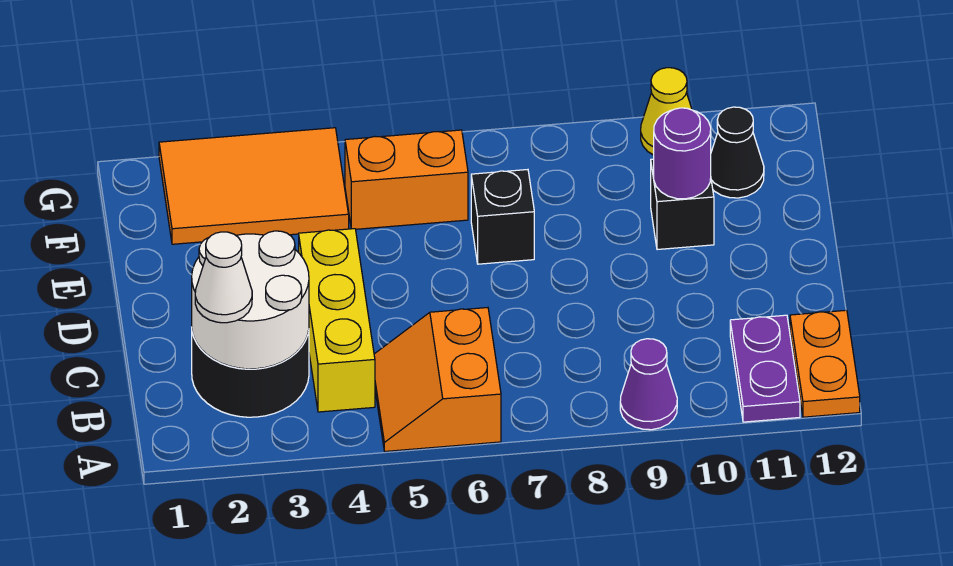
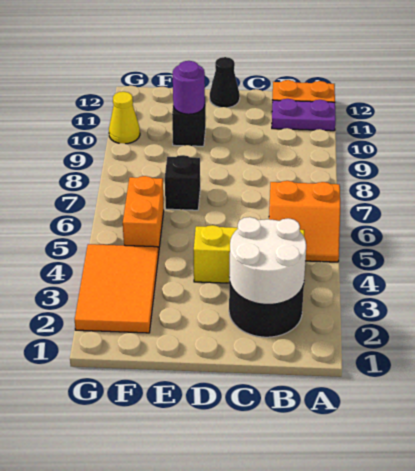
purple 1x1 cone [620,339,677,430] -> none
white 1x1 cone [195,232,252,323] -> none
black 1x1 cone [711,107,764,198] -> black 1x1 cone moved to [210,57,240,108]

